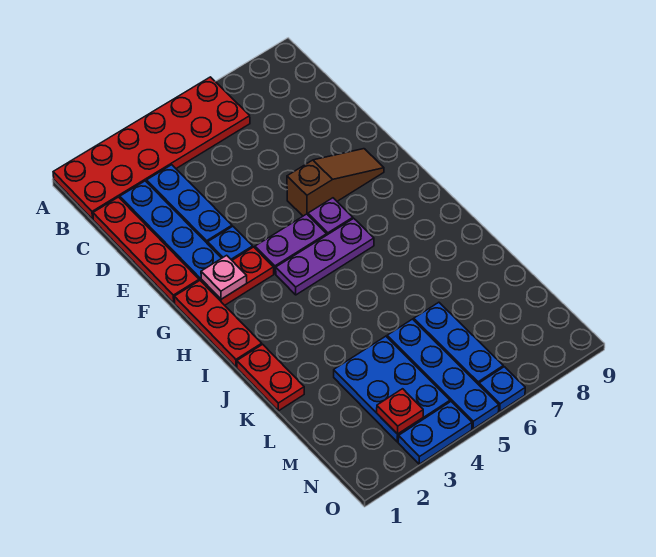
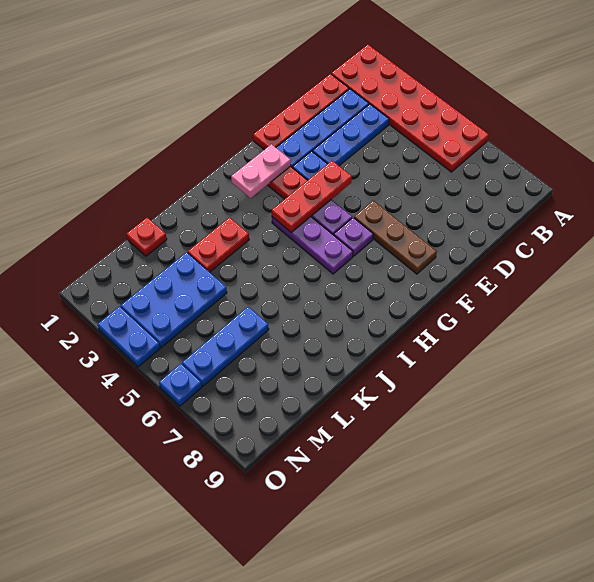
brown 1x3 slope [287,149,384,216] -> brown 1x3 plate [354,201,437,274]
red 1x3 plate [174,281,262,367] -> red 1x3 plate moved to [272,161,352,233]
pink 1x1 plate [201,255,247,299] -> pink 1x2 plate [231,144,291,198]
red 1x2 plate [237,344,304,411] -> red 1x2 plate moved to [188,218,249,272]
blue 1x4 plate [387,319,499,429] -> none
red 1x1 plate [377,389,423,434] -> red 1x1 plate moved to [126,218,167,256]

